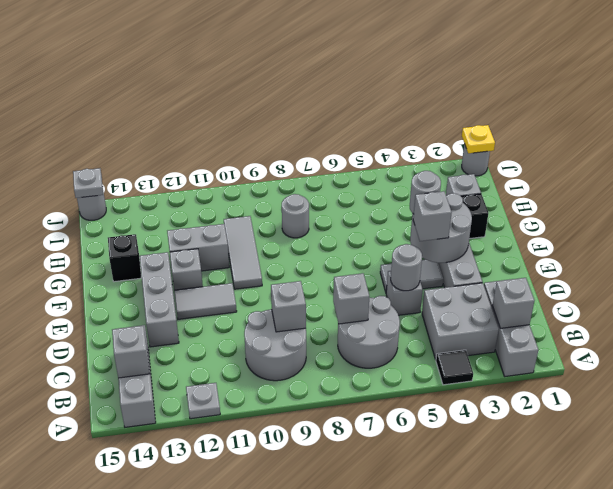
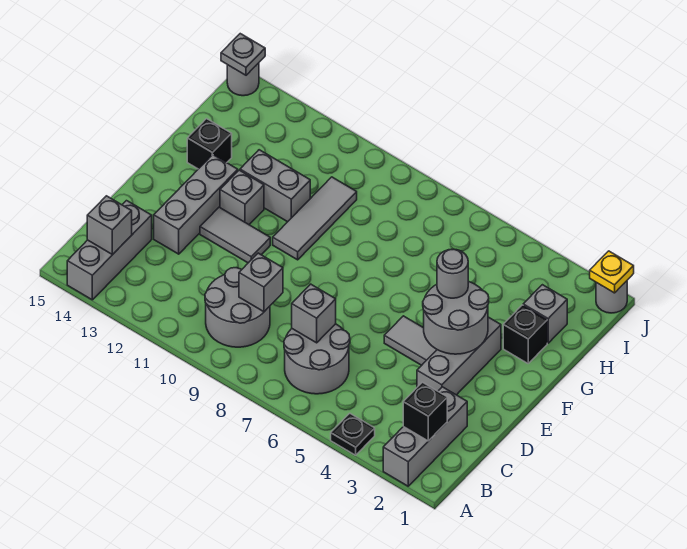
black 1x1 tile [436,350,473,385] -> black 1x1 plate [331,413,375,455]
grey 1x1 plate [186,383,220,419] -> none
grey 1x1 brick [492,278,535,328] -> black 1x1 brick [403,382,447,441]
grey 2x2 brick [422,283,499,359] -> none
grey 1x1 brick [386,271,423,315] -> none
grey 1x1 round brick [391,244,422,291] -> none
grey 1x1 brick [413,191,452,241] -> none
grey 1x1 round brick [282,194,309,238] -> none

